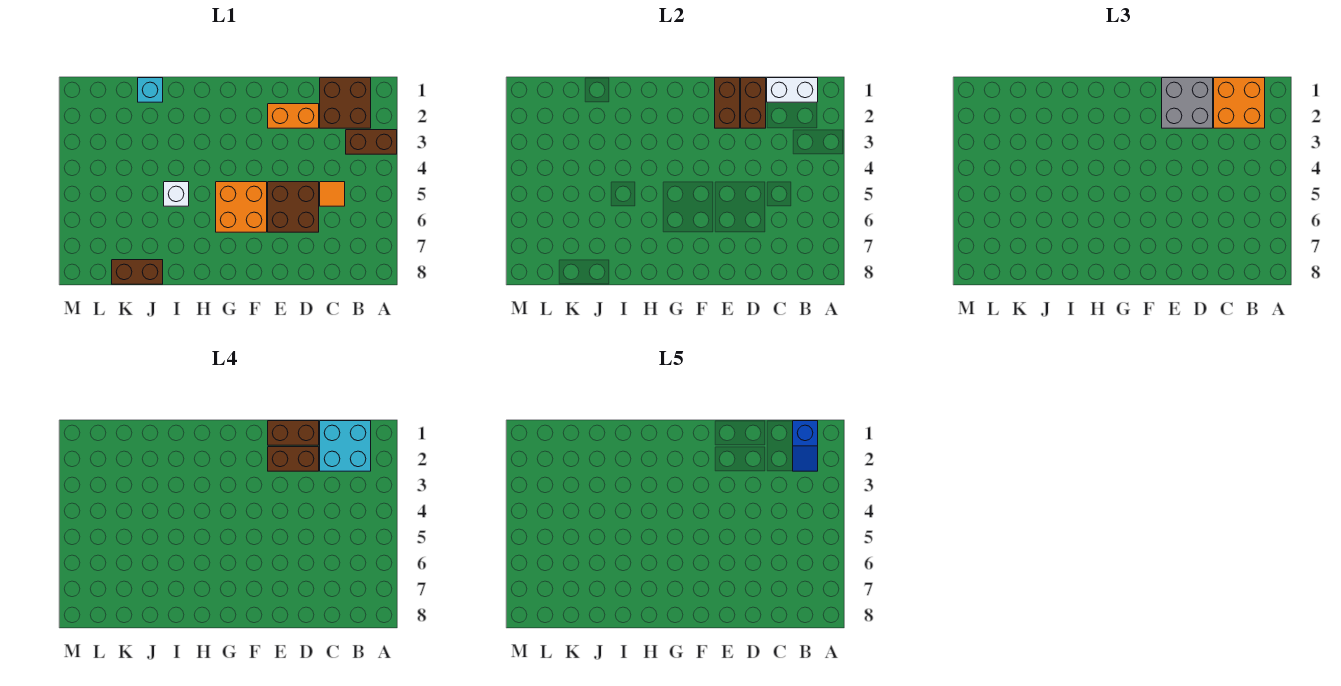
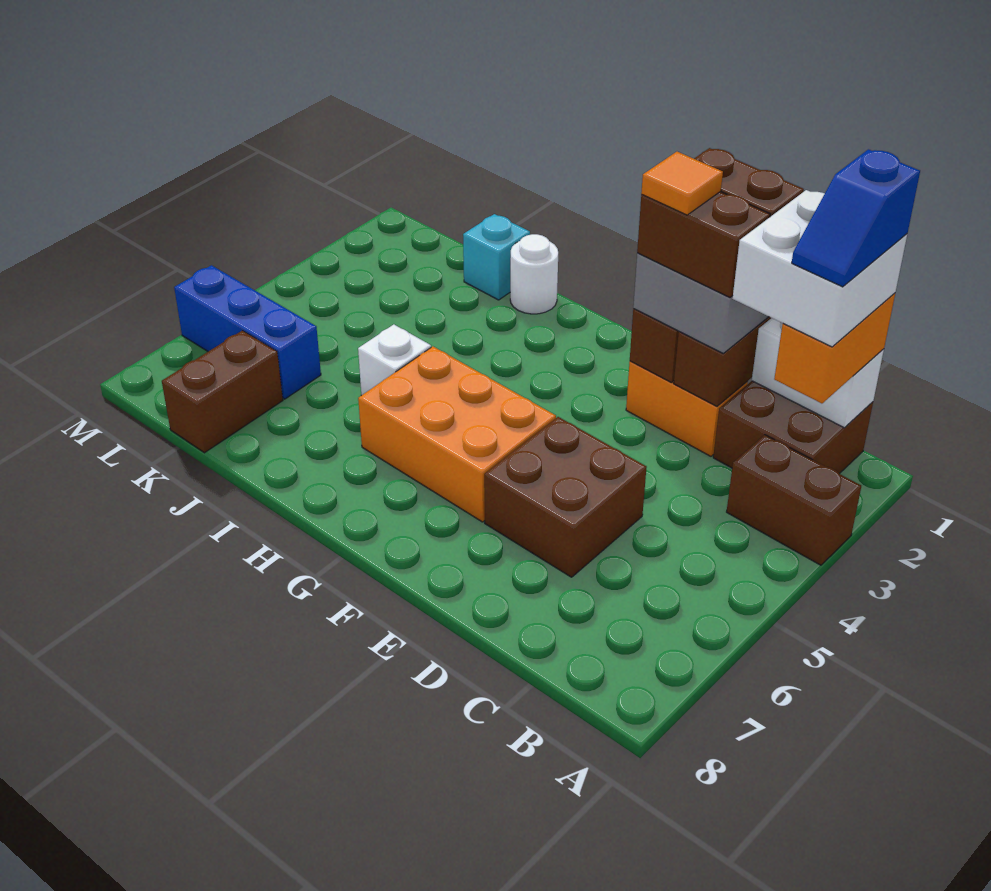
orange 2x2 brick [1214,78,1265,128] -> orange 1x2 brick [774,293,895,403]
cyan 2x2 brick [320,421,371,471] -> white 2x2 brick [732,190,907,347]
orange 1x1 tile [320,182,345,206] -> orange 1x1 tile moved to [641,152,723,215]
orange 2x2 brick [216,182,267,232] -> orange 2x3 brick [358,346,556,522]
none -> white 1x1 round brick [510,234,558,314]
brown 1x2 brick [112,260,163,284] -> brown 1x2 brick turned to [162,330,283,453]
none -> blue 1x3 brick [174,265,321,399]

